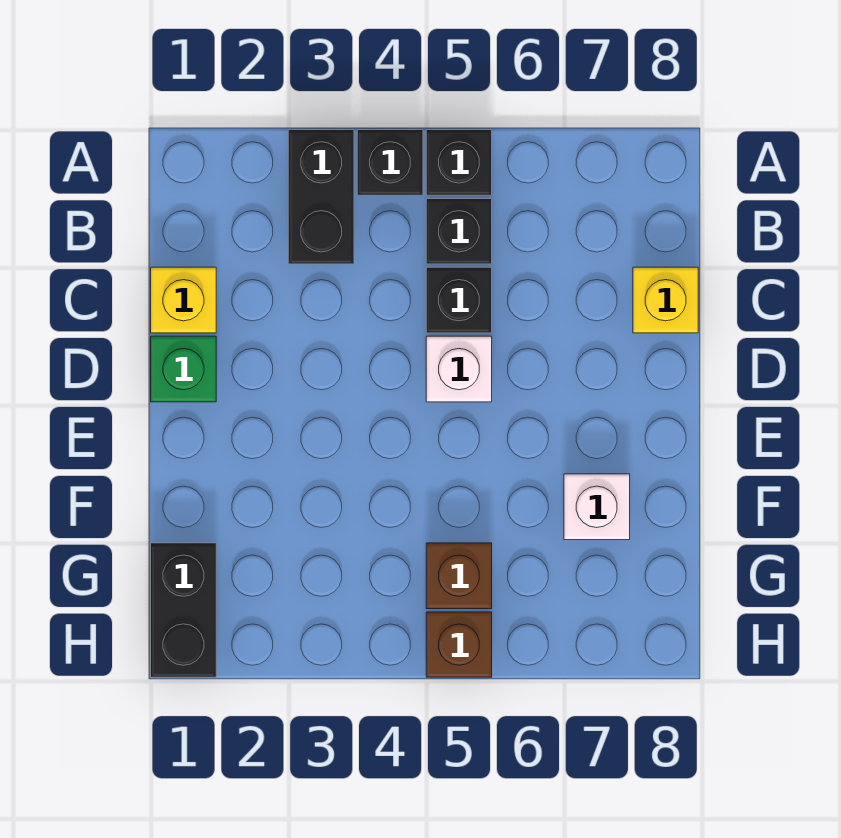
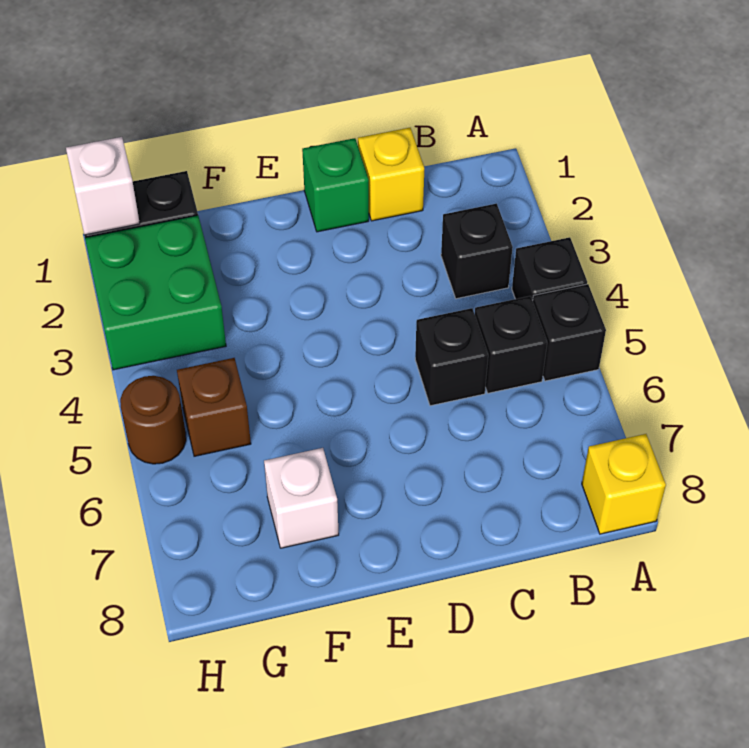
black 1x2 brick [288,130,354,264] -> black 1x1 brick [441,204,513,299]
yellow 1x1 brick [633,267,698,333] -> yellow 1x1 brick moved to [582,434,666,534]
white 1x1 brick [426,336,492,402] -> white 1x1 brick moved to [66,137,140,235]
none -> green 2x2 brick [85,215,226,370]
brown 1x1 brick [426,612,492,677] -> brown 1x1 round brick [120,376,186,464]

